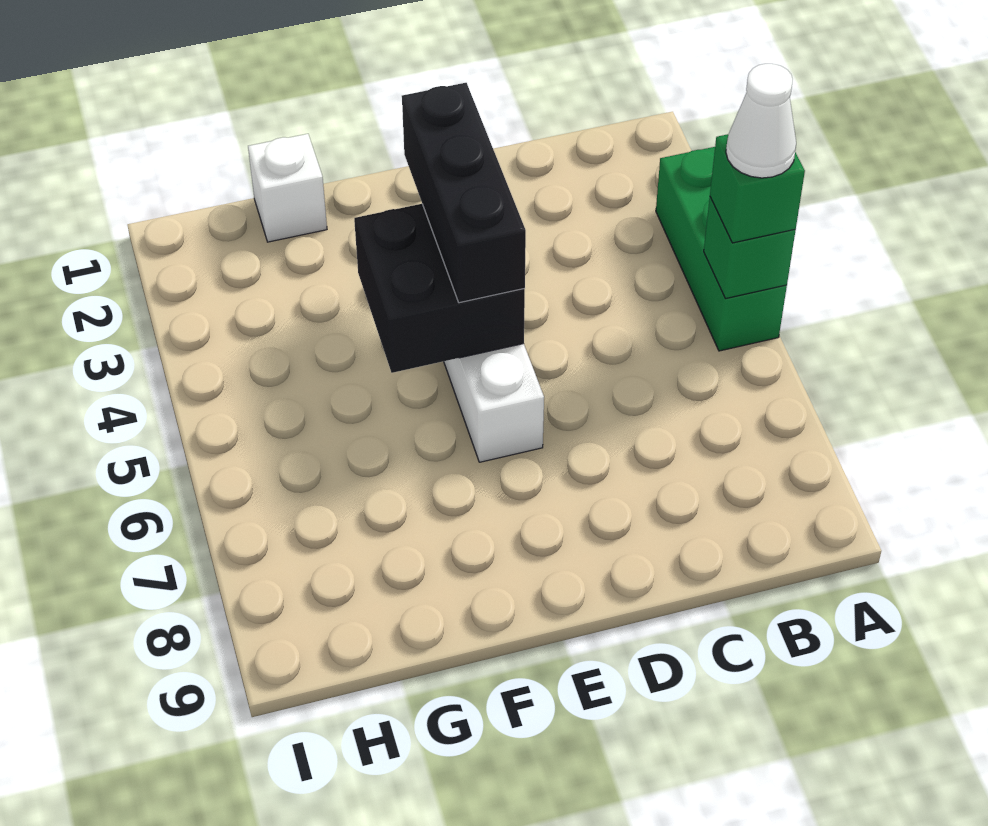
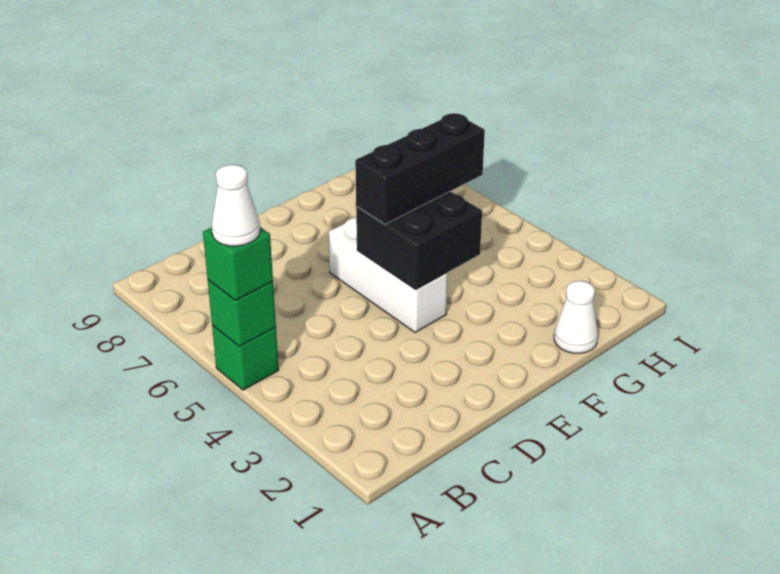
green 1x3 brick [656,147,787,351] -> green 1x1 brick [212,325,279,390]
black 1x3 brick [402,83,526,303] -> black 1x3 brick turned to [355,113,485,224]
white 1x1 brick [248,134,327,242] -> white 1x1 cone [554,281,598,353]

